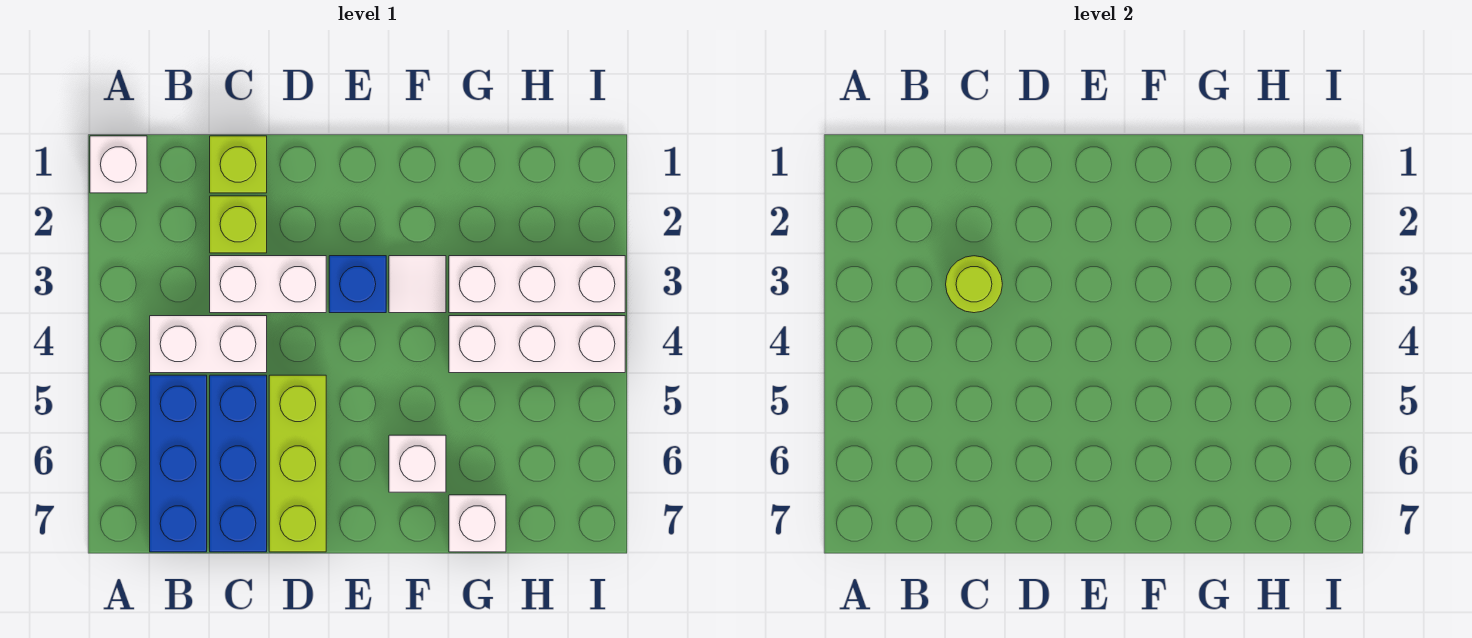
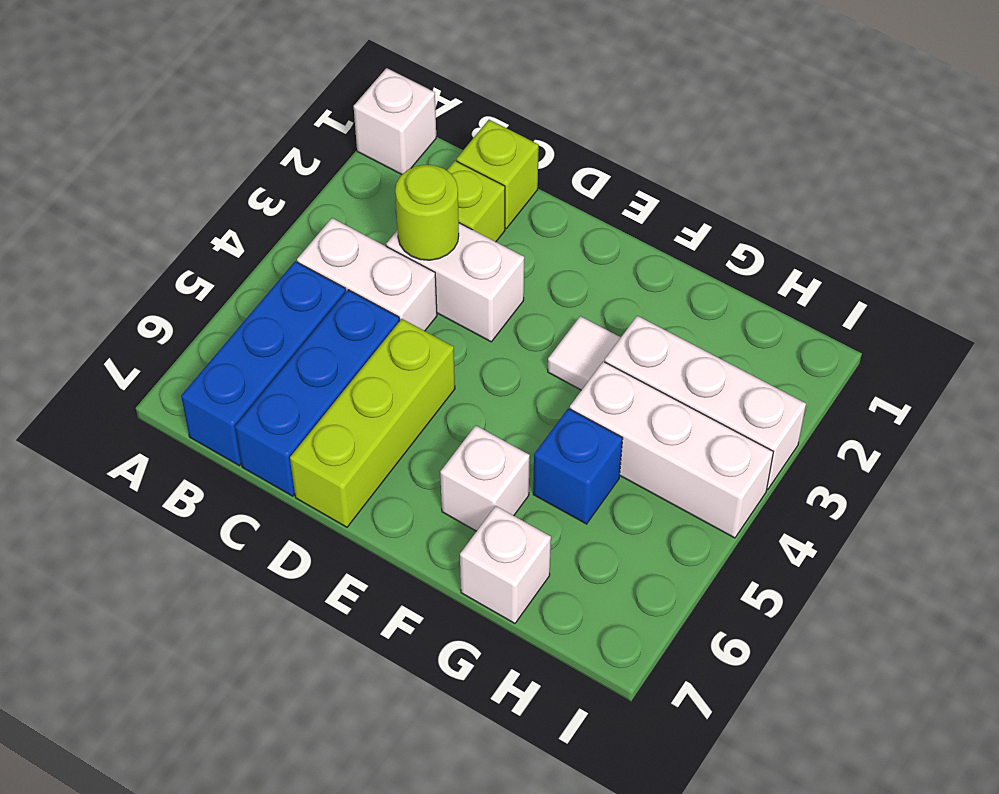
blue 1x1 brick [329,256,386,313] -> blue 1x1 brick moved to [533,408,623,524]

